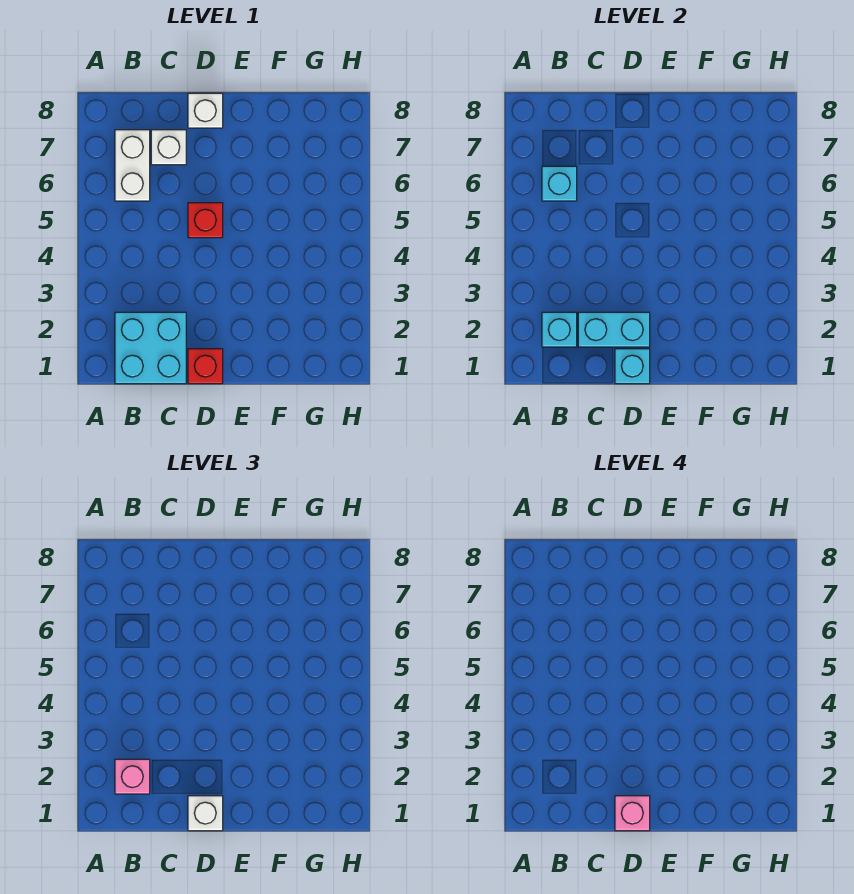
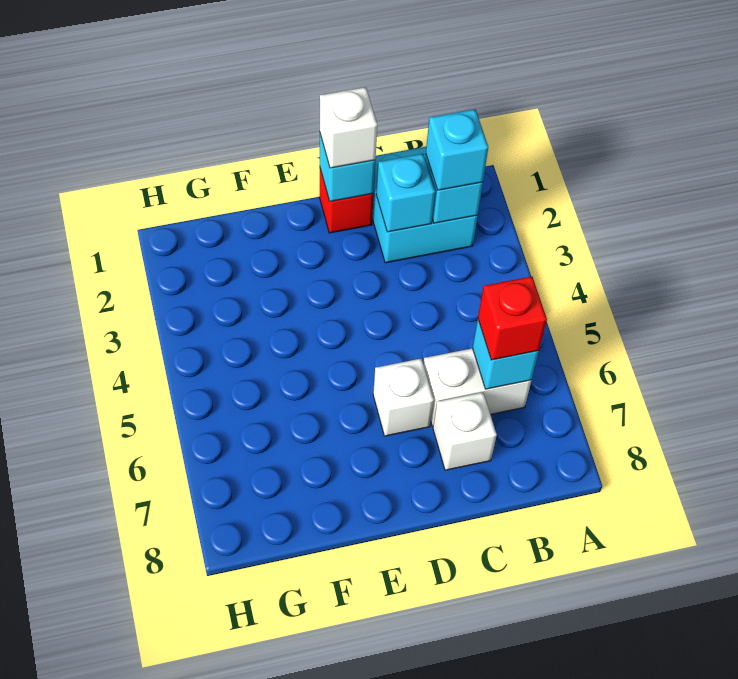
pink 1x1 brick [115,759,150,794] -> cyan 1x1 brick [426,109,488,190]
white 1x2 brick [115,130,150,201] -> white 1x2 brick turned to [423,348,531,426]
cyan 1x2 brick [578,312,650,347] -> cyan 1x1 brick [376,154,435,232]
pink 1x1 brick [615,796,650,831] -> none
red 1x1 brick [188,203,223,238] -> red 1x1 brick moved to [478,276,547,360]
white 1x1 brick [188,93,223,128] -> white 1x1 brick moved to [373,359,434,436]

